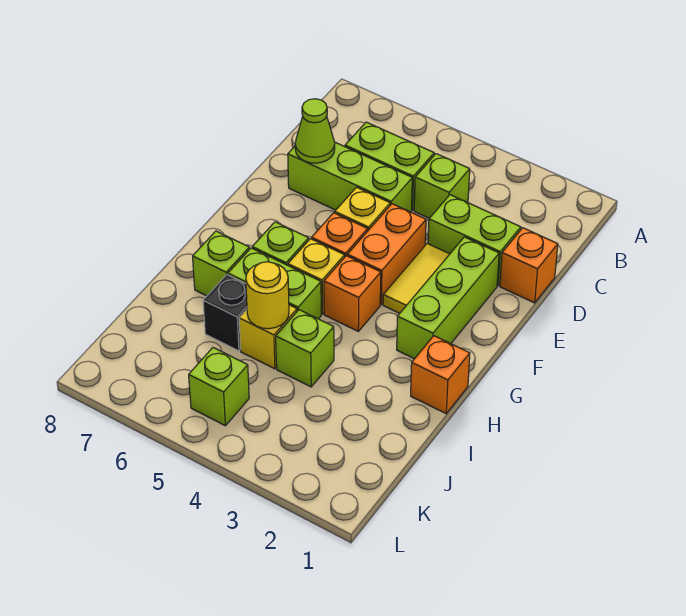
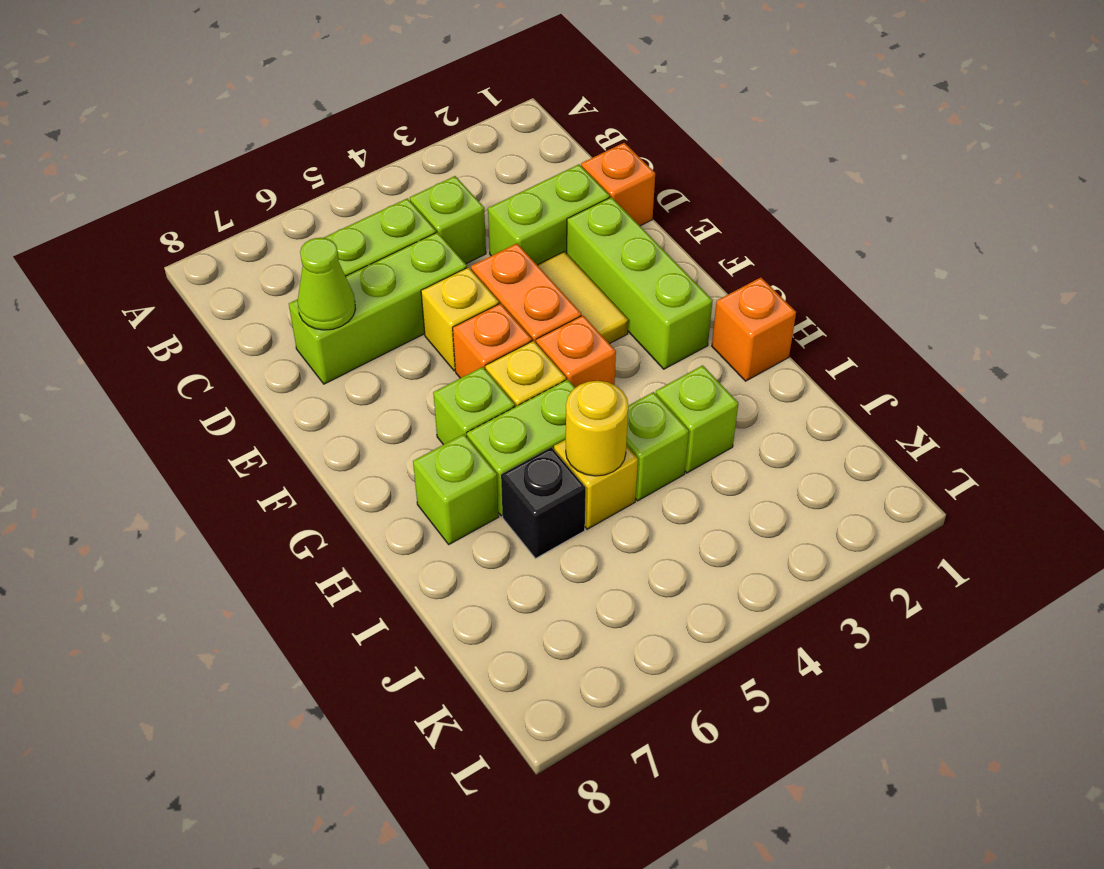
lime 1x1 brick [189,348,249,426] -> lime 1x1 brick moved to [656,365,738,473]

